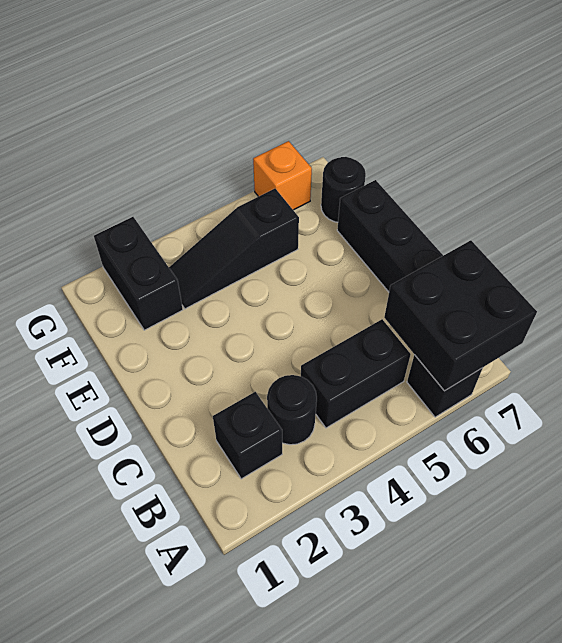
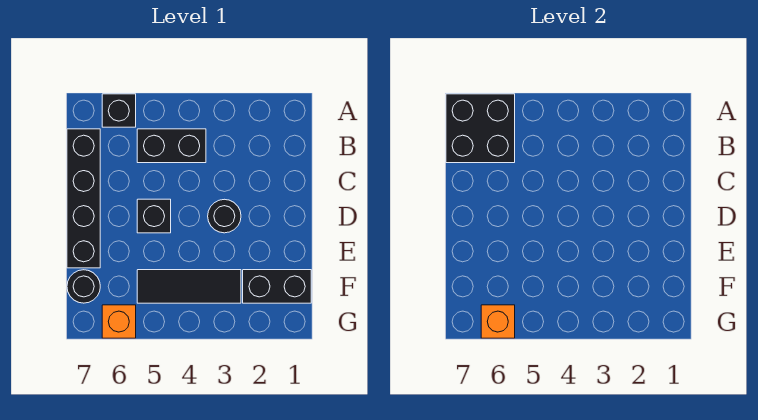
black 1x1 brick [213,392,282,479] -> black 1x1 brick moved to [137,199,171,233]
black 1x1 round brick [267,375,317,445] -> black 1x1 round brick moved to [208,199,241,233]
black 1x2 brick [94,217,183,330] -> black 1x2 brick turned to [243,270,311,303]
black 1x3 slope [169,189,299,309] -> black 1x3 tile [137,270,241,303]
none -> orange 1x1 brick [481,305,515,338]

